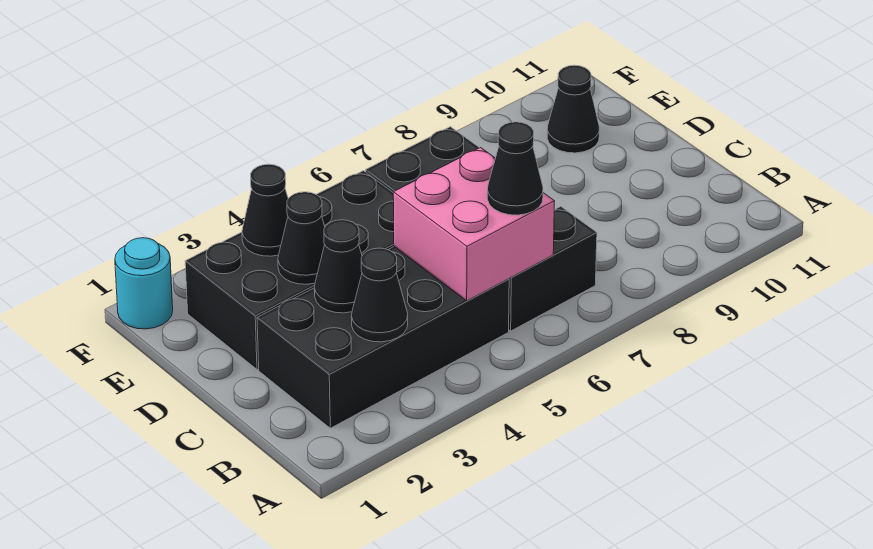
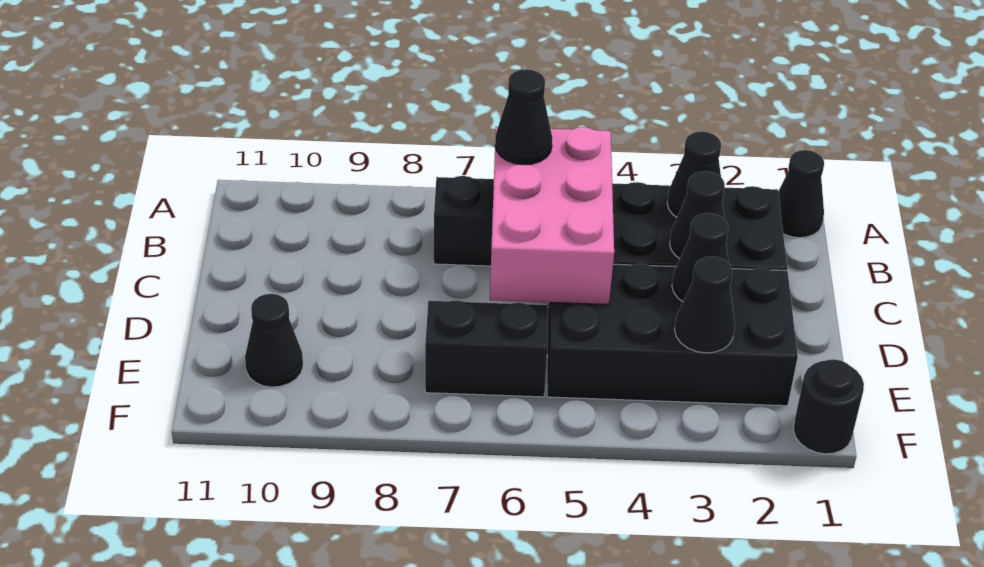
none -> black 1x1 cone [778,150,824,238]
pink 2x2 brick [393,148,554,301] -> pink 2x3 brick [490,127,614,305]
cyan 1x1 round brick [115,238,173,329] -> black 1x1 round brick [793,359,864,454]

